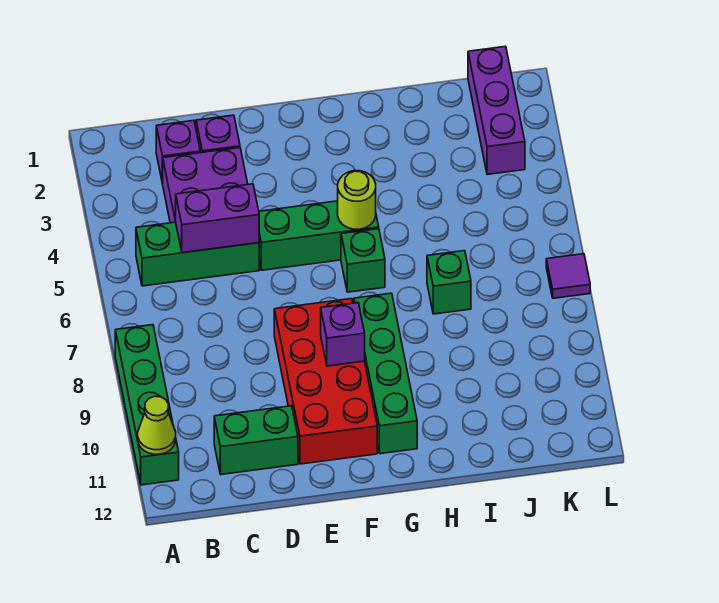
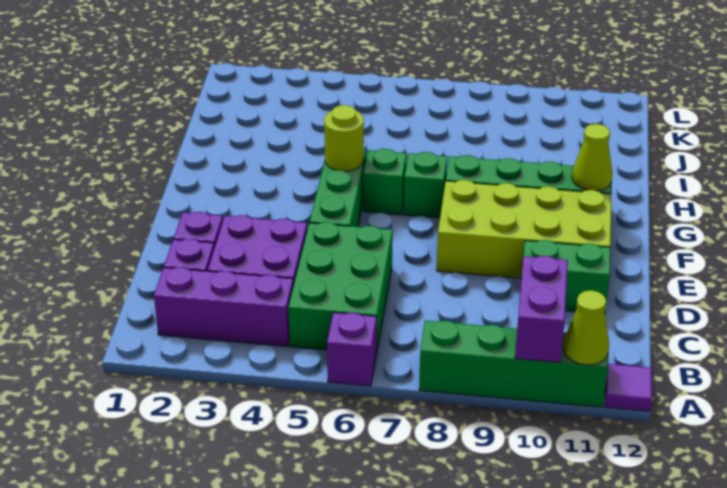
green 1x3 brick [136,222,259,286] -> green 2x3 brick [288,222,393,354]
purple 1x2 brick [175,184,259,253] -> purple 1x2 brick moved to [515,256,568,363]
green 1x2 brick [214,406,298,474] -> green 1x2 brick turned to [523,240,610,312]
red 2x4 brick [274,299,377,464] -> lime 2x4 brick [437,180,611,278]
purple 1x1 brick [321,303,365,366] -> purple 1x1 brick moved to [327,313,377,386]
none -> lime 1x1 cone [572,124,613,191]
green 1x1 brick [427,251,471,314] -> green 1x1 brick moved to [404,152,447,218]
purple 1x3 brick [468,46,525,175] -> purple 1x3 brick moved to [154,267,293,347]
purple 1x1 tile [546,254,590,298] -> purple 1x1 tile moved to [605,364,652,412]

